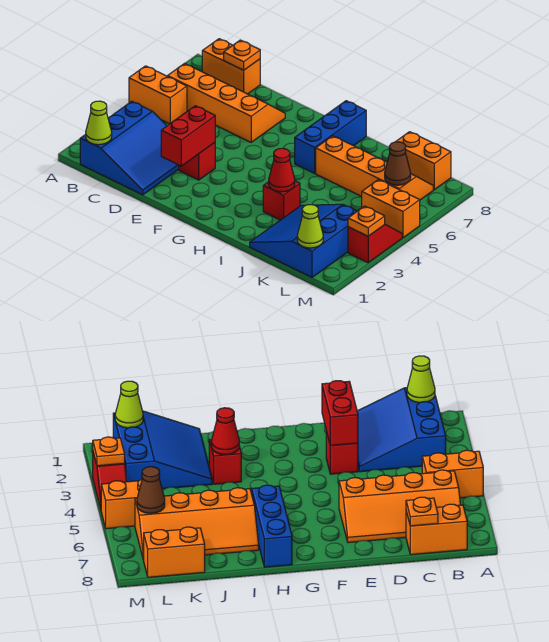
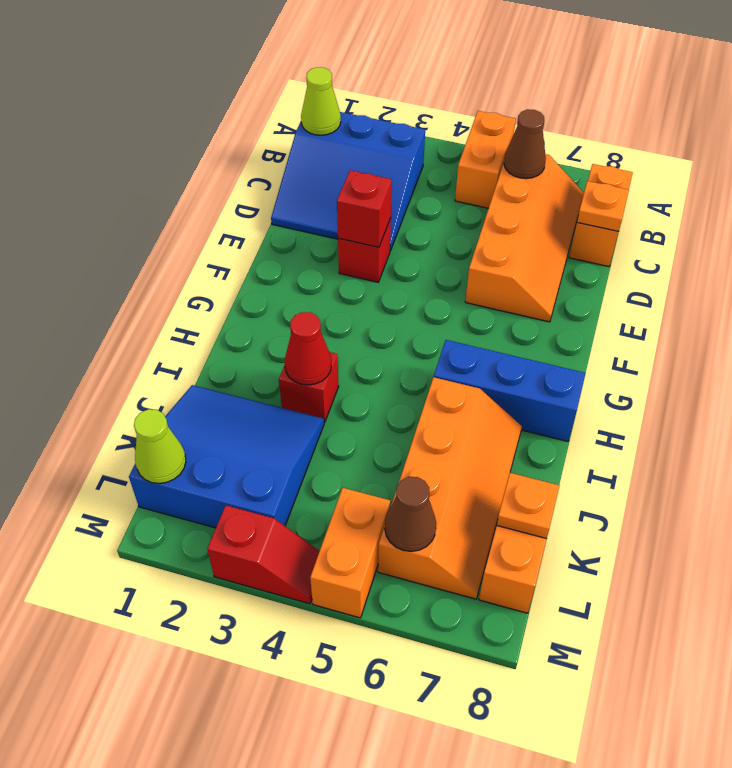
none -> brown 1x1 cone [504,109,546,179]
red 1x2 brick [161,106,216,166] -> red 1x1 brick [337,170,392,247]
orange 1x1 plate [348,206,385,236] -> orange 1x1 plate moved to [497,473,560,539]

